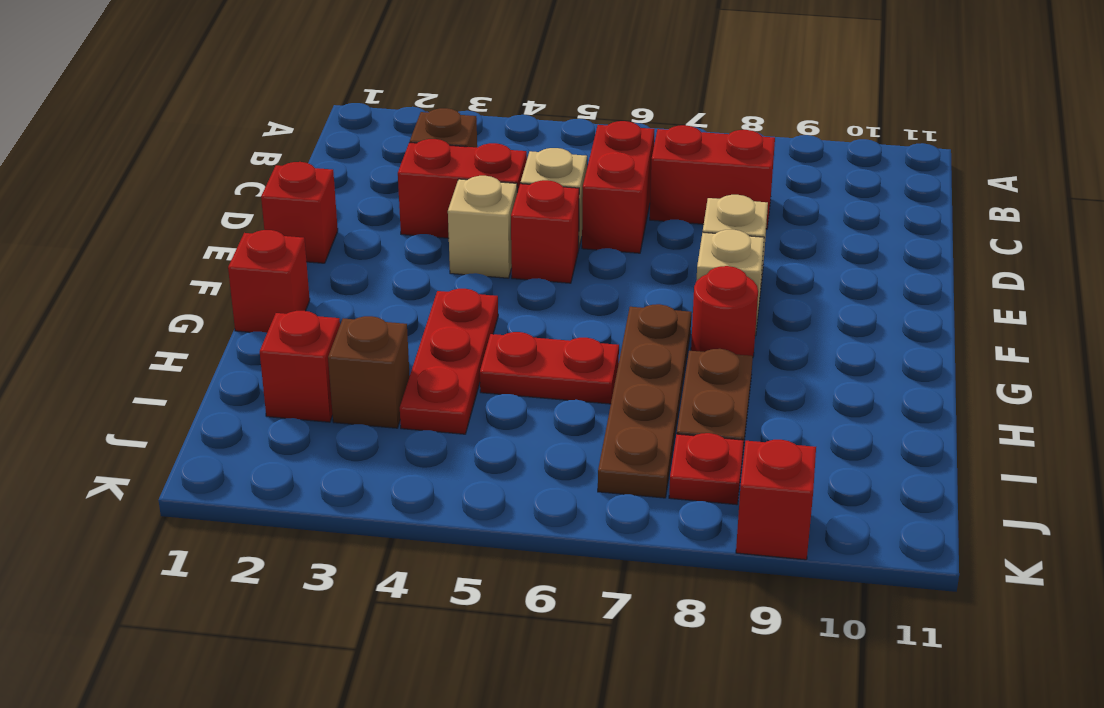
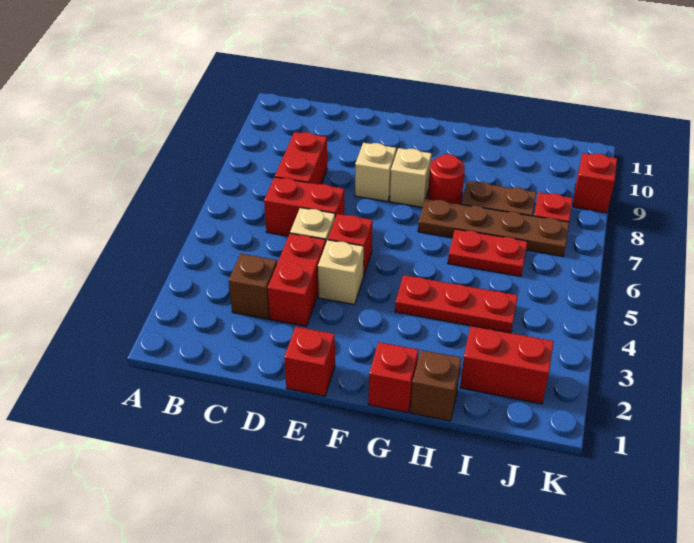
red 1x2 plate [480,332,619,404] -> red 1x2 plate turned to [448,229,528,276]
red 1x1 brick [260,311,340,422] -> red 1x2 brick [460,326,554,404]
brown 1x1 brick [328,316,410,428] -> brown 1x1 brick moved to [410,350,461,421]

